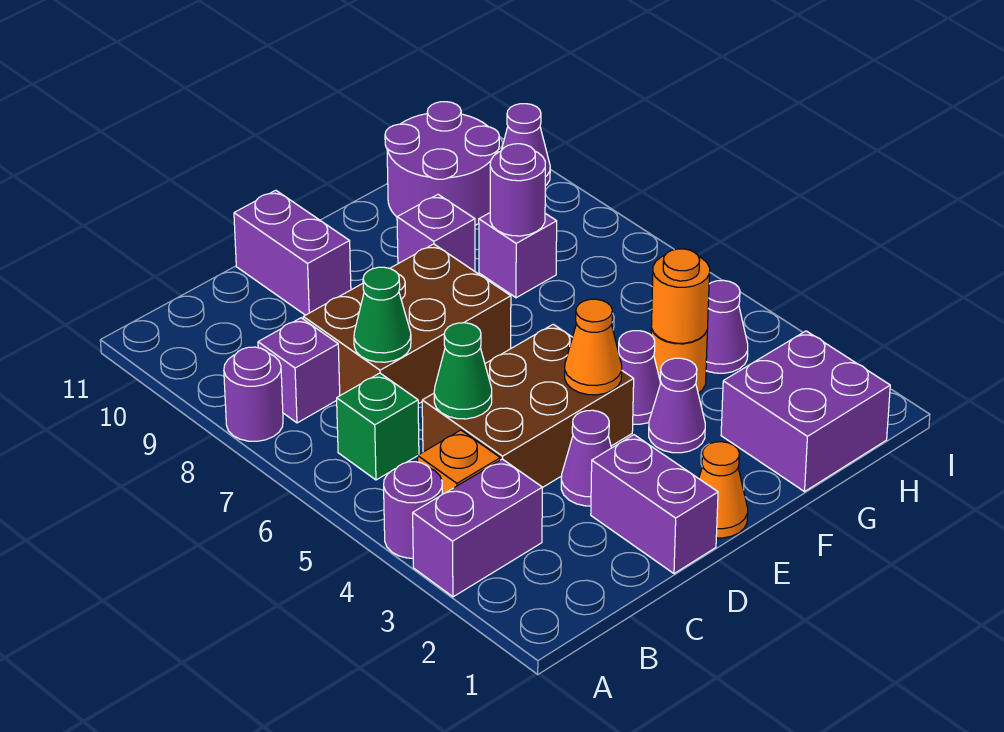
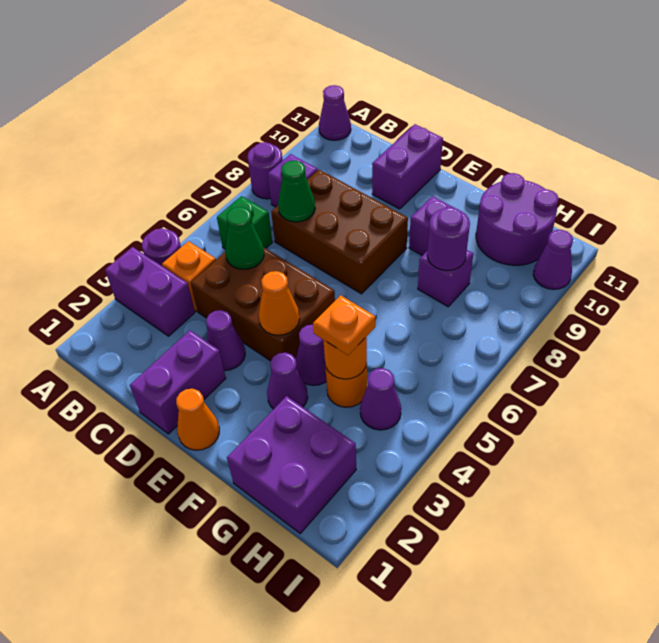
none -> purple 1x1 cone [319,85,351,140]
none -> orange 1x1 plate [313,295,375,355]

